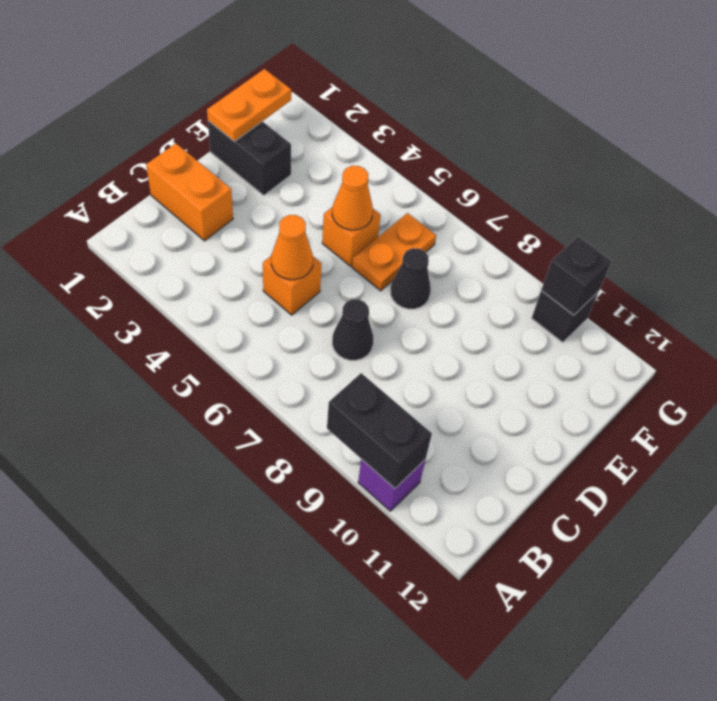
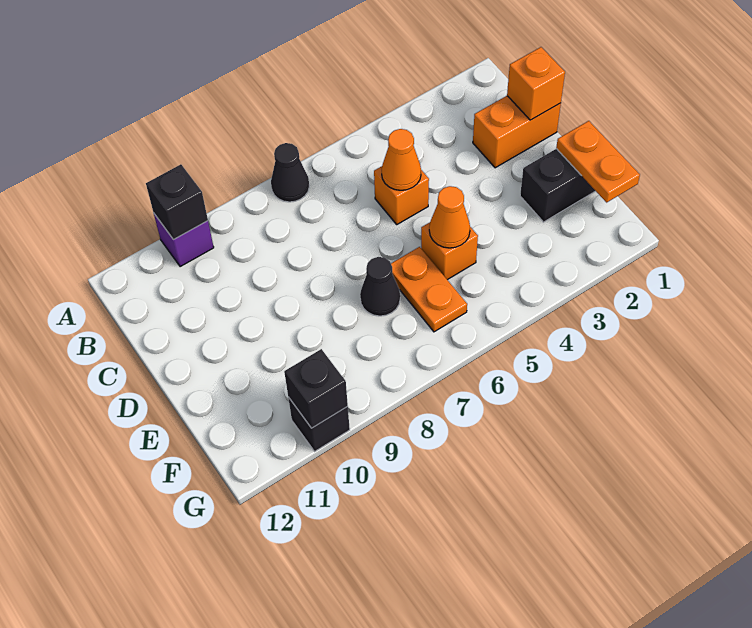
black 1x2 brick [327,373,432,488] -> black 1x1 brick [146,164,208,240]
none -> orange 1x1 brick [507,47,565,120]
black 1x1 cone [332,299,373,360] -> black 1x1 cone moved to [271,143,309,202]

